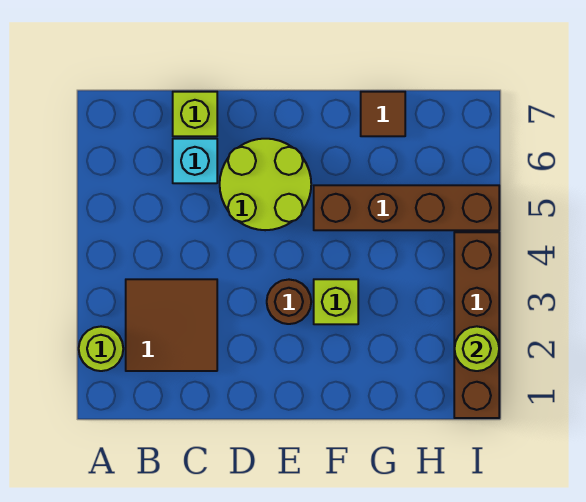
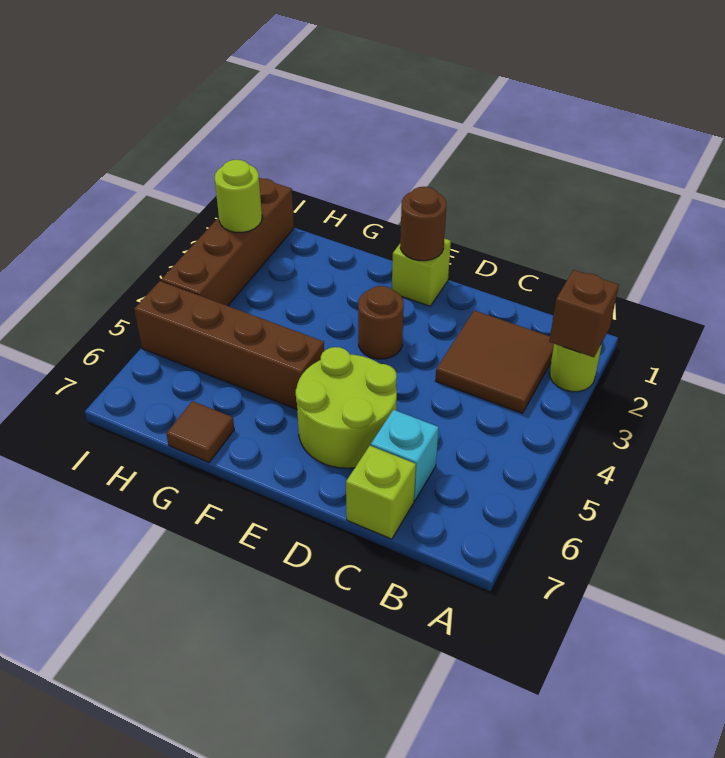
none -> brown 1x1 brick [549,270,619,357]
none -> brown 1x1 round brick [400,187,446,261]
lime 1x1 brick [314,279,358,324] -> lime 1x1 brick moved to [392,238,451,306]

